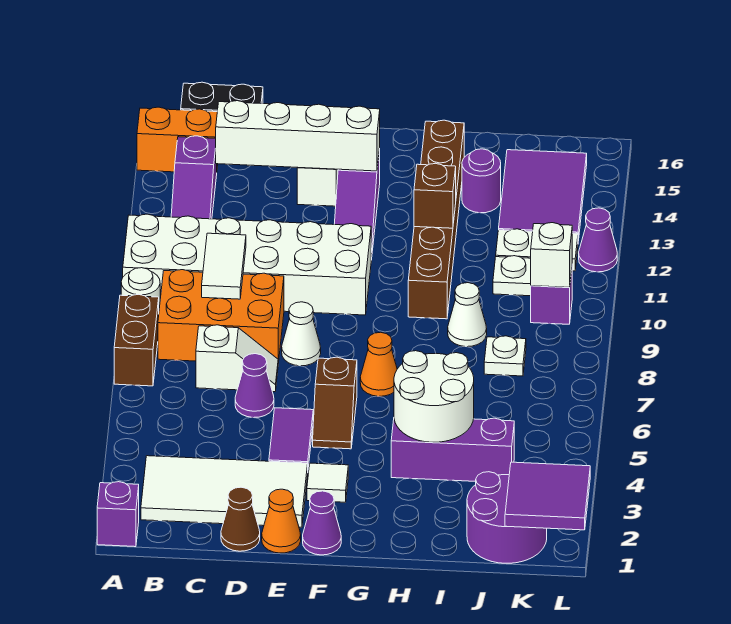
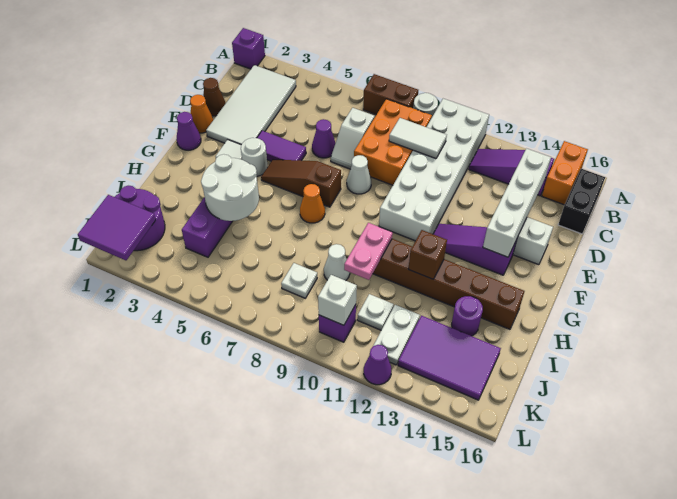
none -> white 1x1 round brick [241,138,267,176]
brown 1x2 slope [313,357,357,449] -> brown 1x3 slope [261,160,341,207]
none -> pink 1x2 plate [344,223,393,280]

